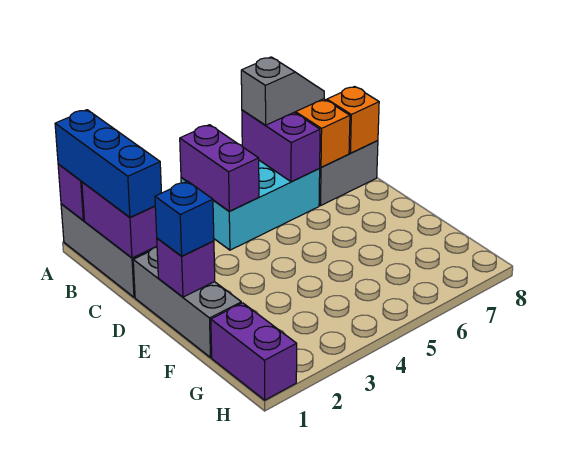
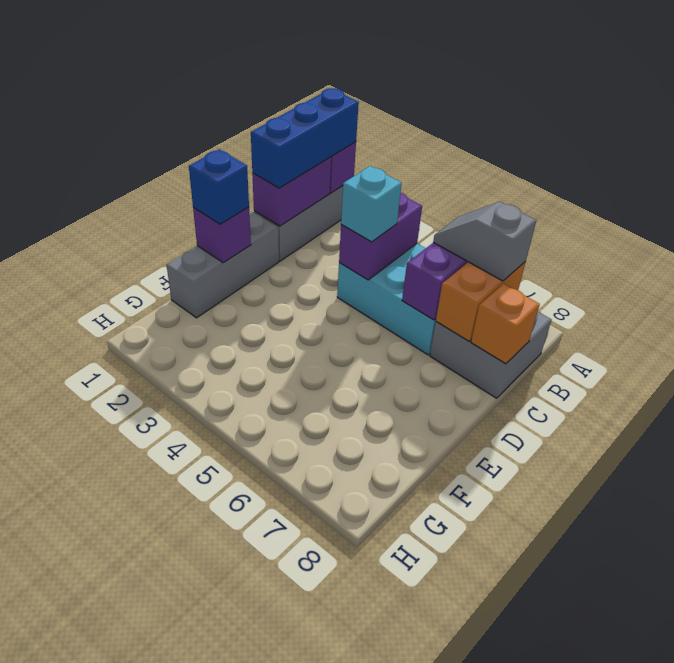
grey 1x2 slope [241,57,324,125] -> grey 1x2 slope turned to [433,201,536,281]
none -> cyan 1x1 brick [341,166,402,242]
purple 1x2 brick [211,303,297,400] -> none

